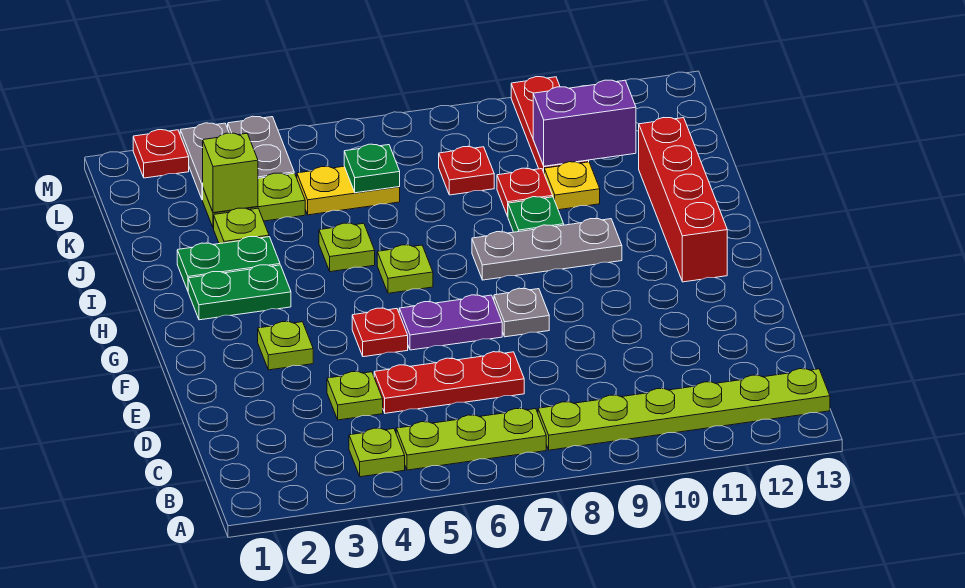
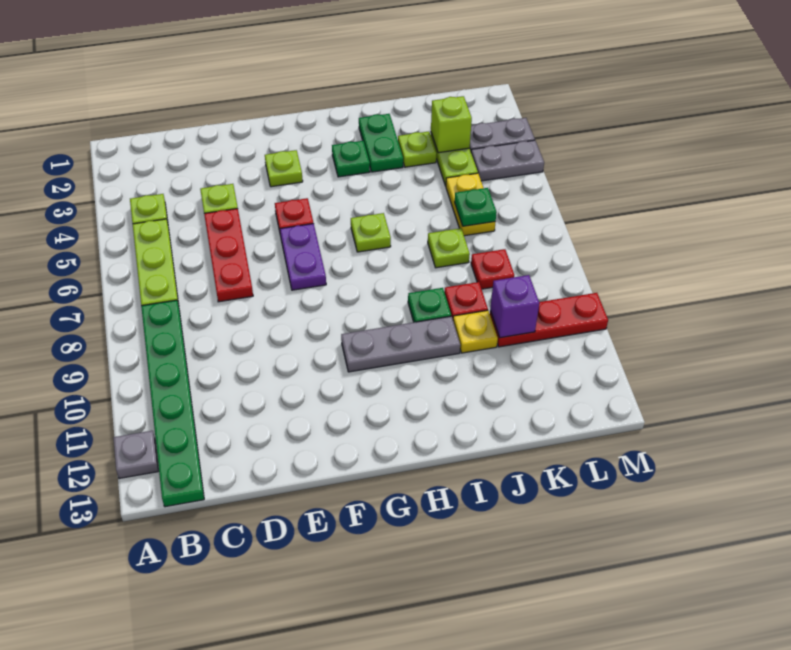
lime 1x6 plate [538,369,830,450] -> green 1x6 plate [141,300,204,507]
grey 1x1 plate [494,288,549,337] -> grey 1x1 plate moved to [113,431,158,478]
red 1x4 brick [639,118,727,282] -> none
green 1x2 plate [188,265,291,320] -> green 1x1 plate [332,141,370,177]
grey 1x3 plate [472,219,622,280] -> grey 1x3 plate turned to [341,316,460,372]
lime 1x1 plate [319,223,375,272] -> lime 1x1 plate moved to [428,228,470,268]
purple 1x2 brick [533,80,636,166] -> purple 1x1 brick [490,275,539,338]
red 1x1 plate [133,130,189,178] -> none

